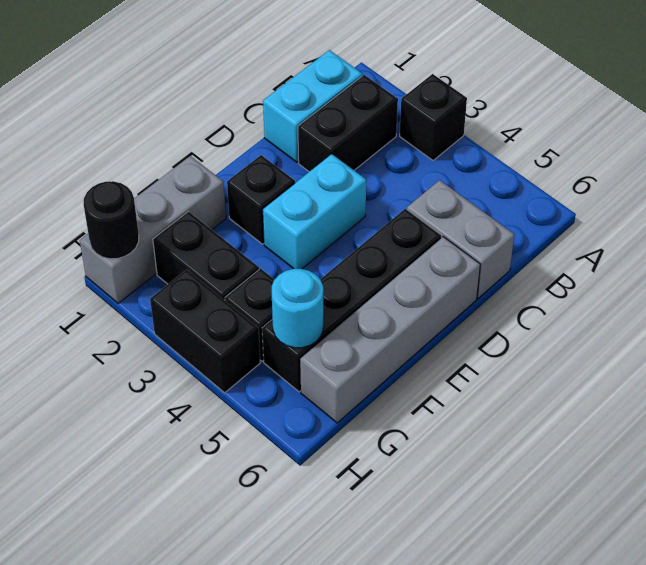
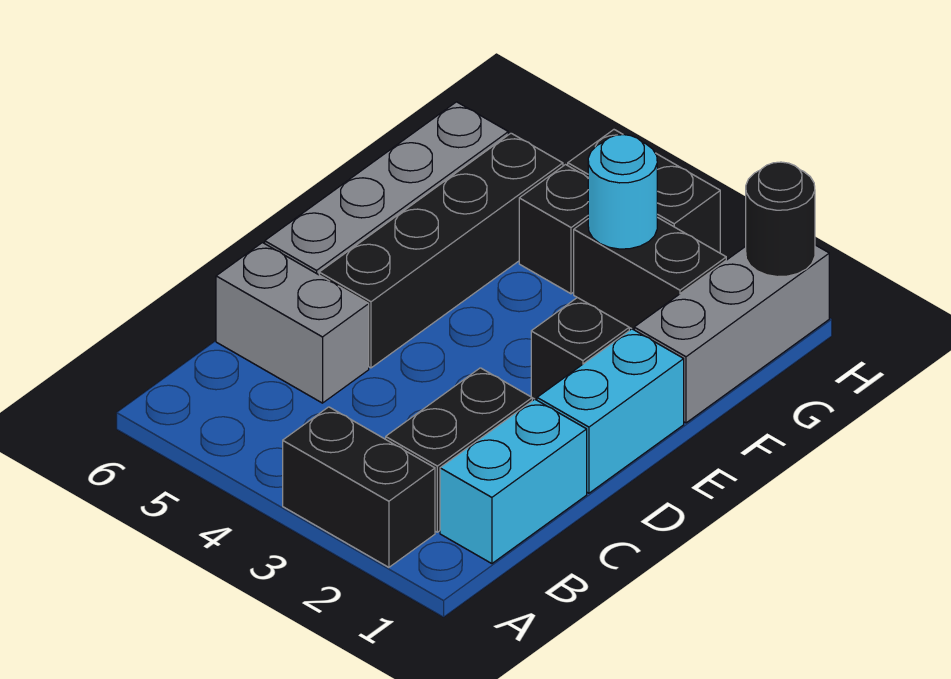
black 1x1 brick [400,74,467,160] -> black 1x2 brick [283,407,435,567]
cyan 1x2 brick [263,154,366,269] -> cyan 1x2 brick moved to [537,329,684,493]
cyan 1x1 round brick [272,269,323,348] -> cyan 1x1 round brick moved to [588,135,657,249]

